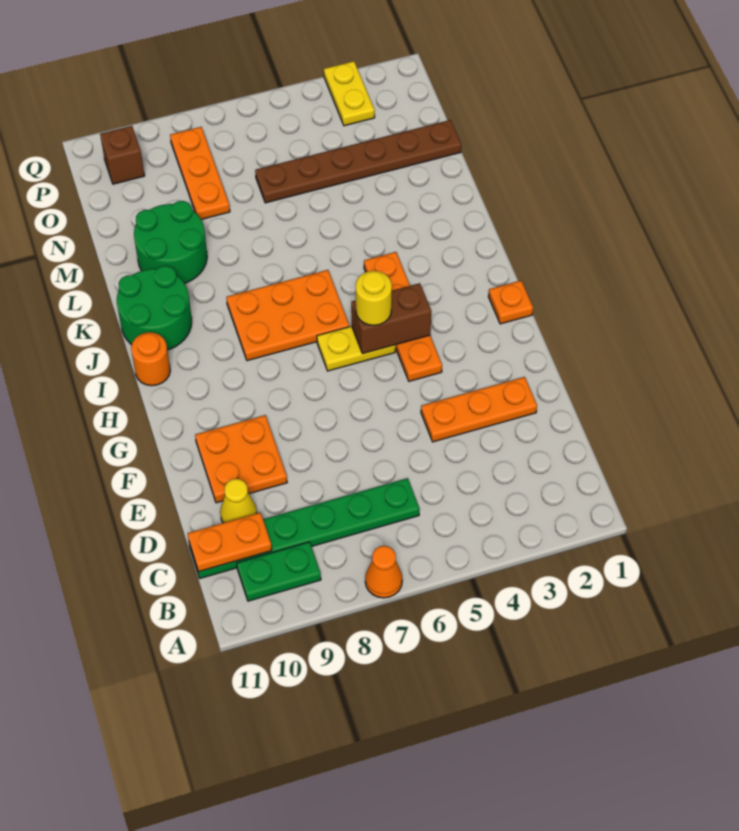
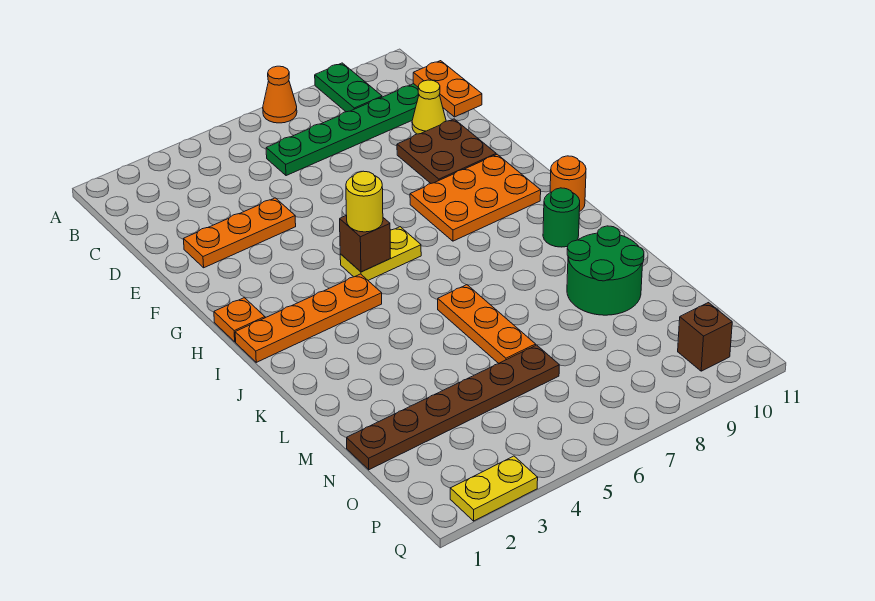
green 1x2 plate [237,542,321,601] -> green 1x2 plate turned to [315,63,382,112]
orange 1x2 plate [187,513,272,572] -> orange 1x2 plate turned to [413,61,482,117]
orange 2x2 plate [195,415,287,503] -> brown 2x2 plate [397,119,496,183]
orange 1x4 plate [364,252,442,381] -> orange 1x4 plate turned to [235,274,382,362]
brown 1x2 brick [351,283,431,354] -> brown 1x1 brick [340,215,390,272]
orange 2x3 plate [226,270,349,361] -> orange 2x3 plate moved to [410,154,541,241]
green 2x2 round brick [117,266,192,350] -> green 1x1 round brick [543,188,580,247]
orange 1x3 plate [170,127,230,219] -> orange 1x3 plate moved to [438,285,536,363]
yellow 1x2 plate [324,61,375,126] -> yellow 1x2 plate turned to [450,456,538,521]

